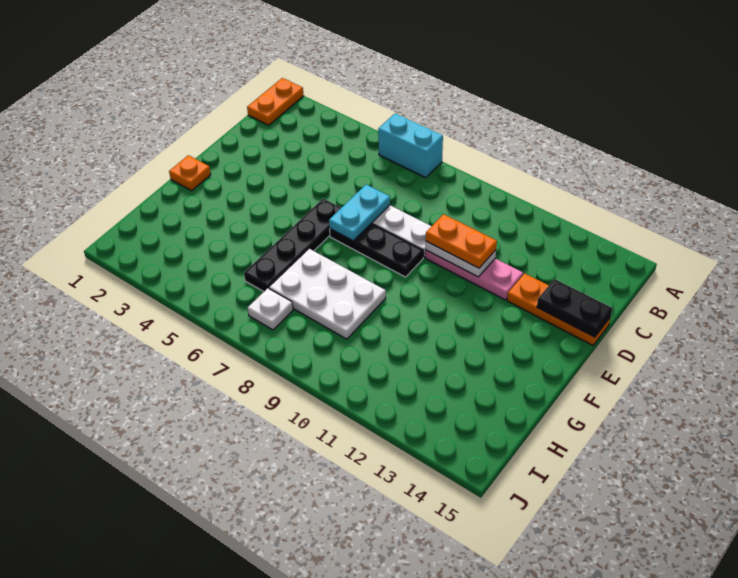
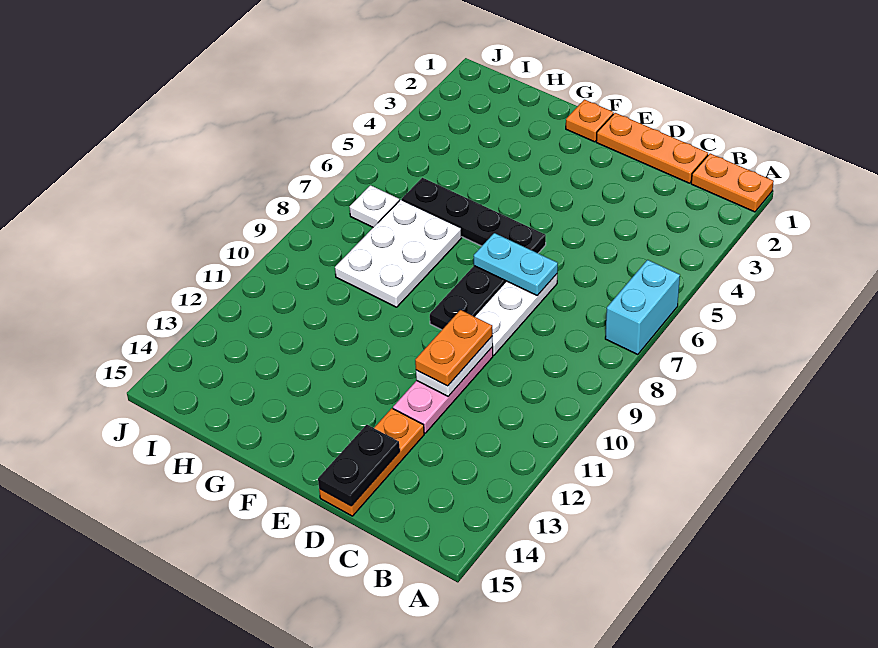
none -> orange 1x3 plate [596,113,708,183]

